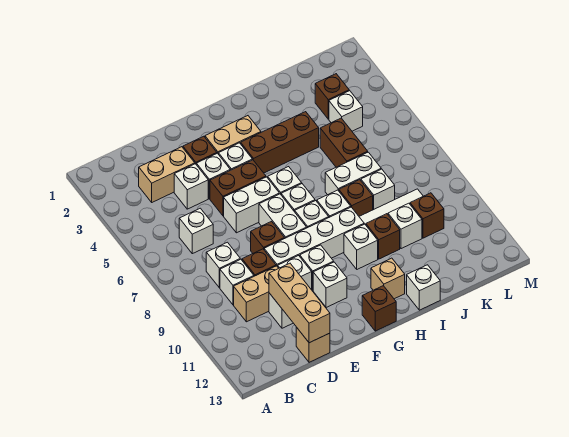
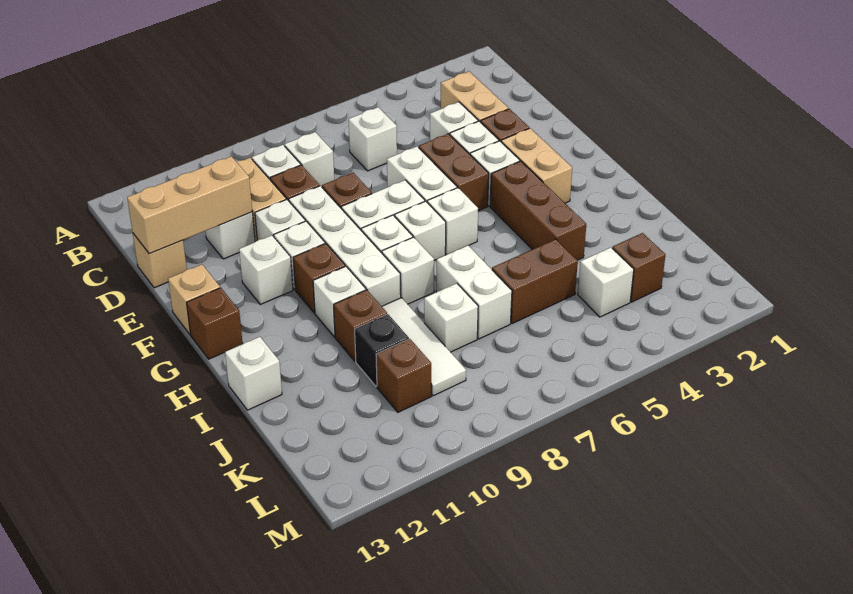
tan 1x1 brick [371,258,405,299] -> tan 1x1 brick moved to [168,264,220,335]
brown 1x1 brick [339,180,373,216] -> brown 1x1 brick moved to [293,244,345,313]
white 1x1 brick [388,203,422,249] -> black 1x1 brick [355,314,409,387]

